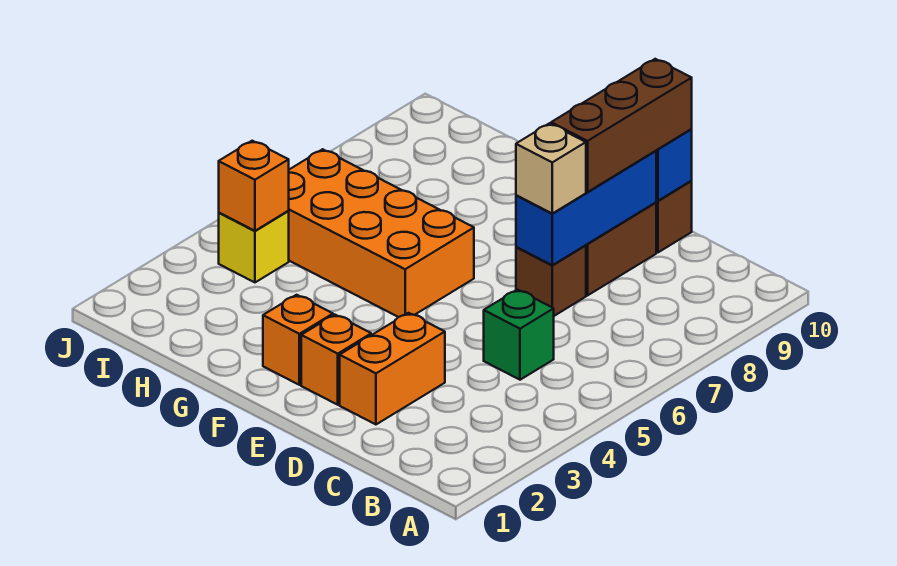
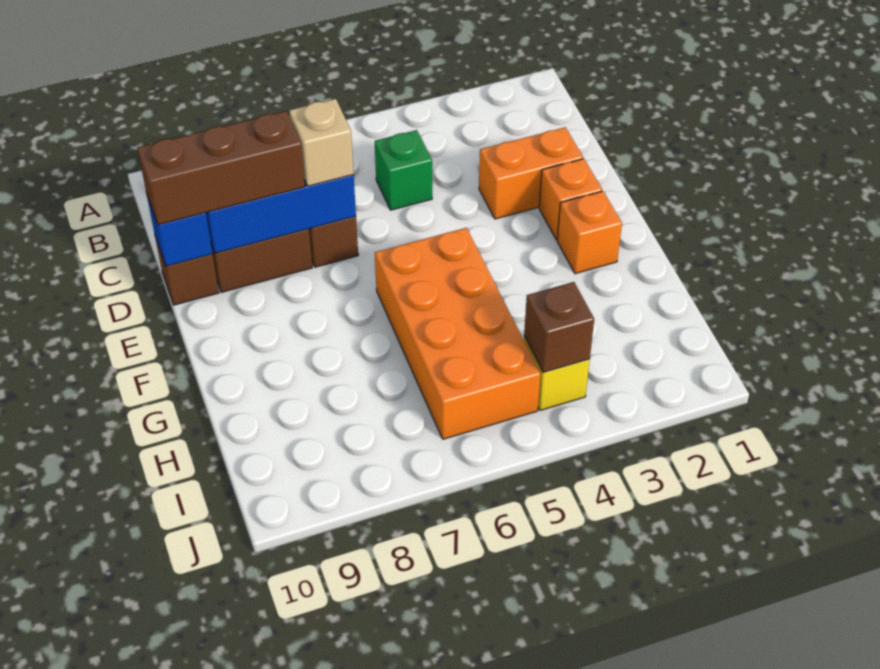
orange 1x1 brick [219,141,289,231] -> brown 1x1 brick [524,282,594,373]

